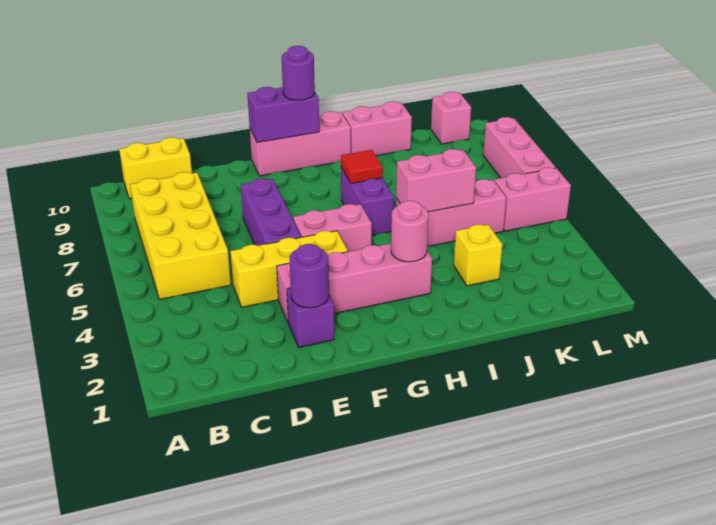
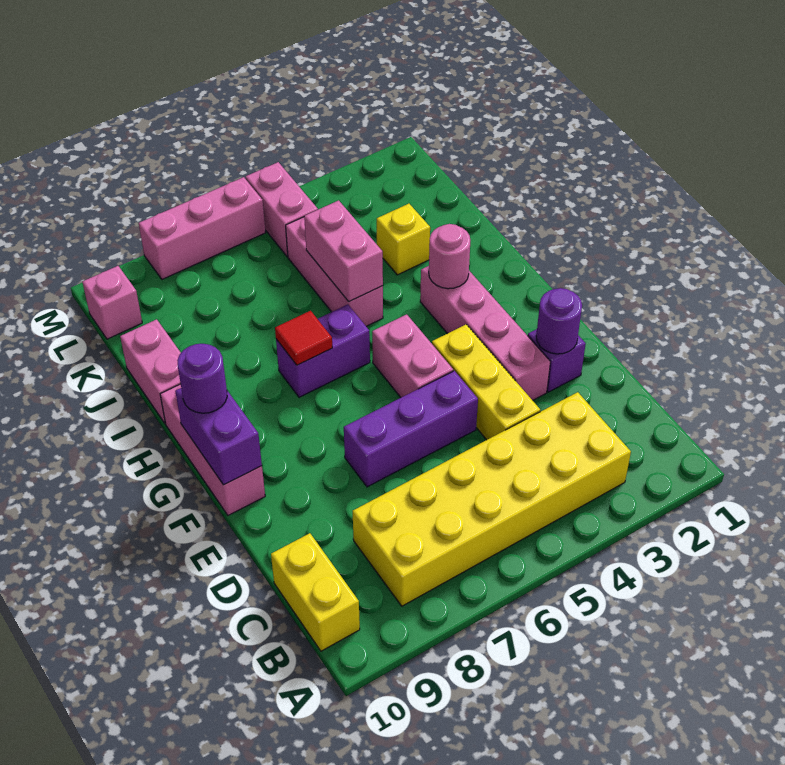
yellow 2x4 brick [130,172,231,299] -> yellow 2x6 brick [353,392,631,606]

